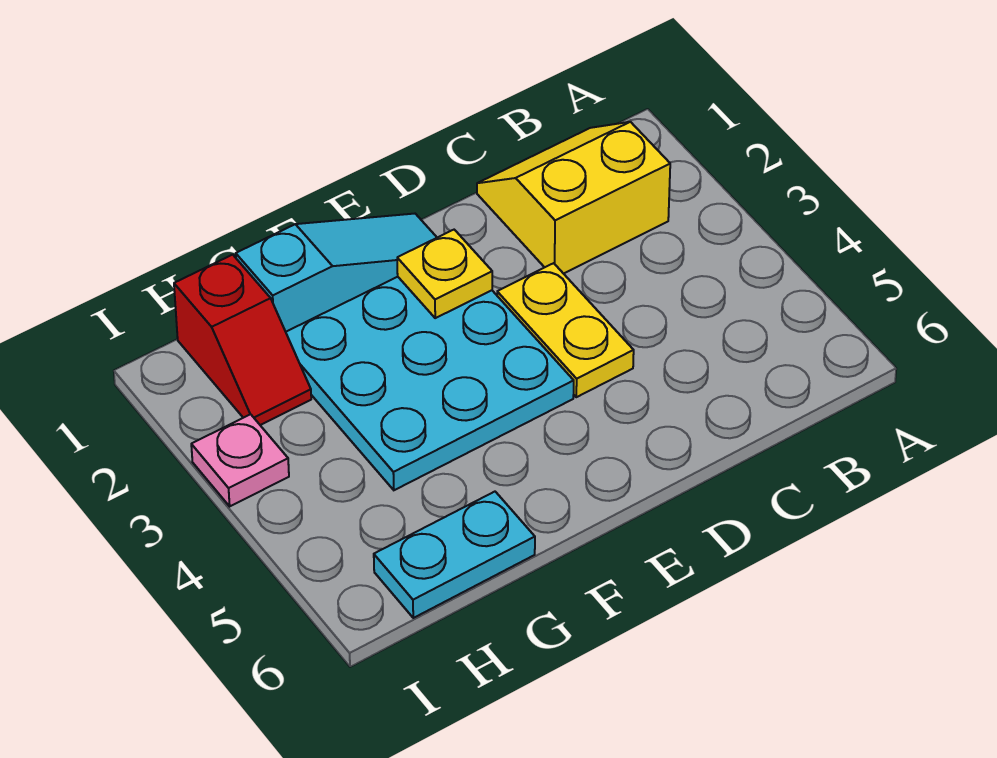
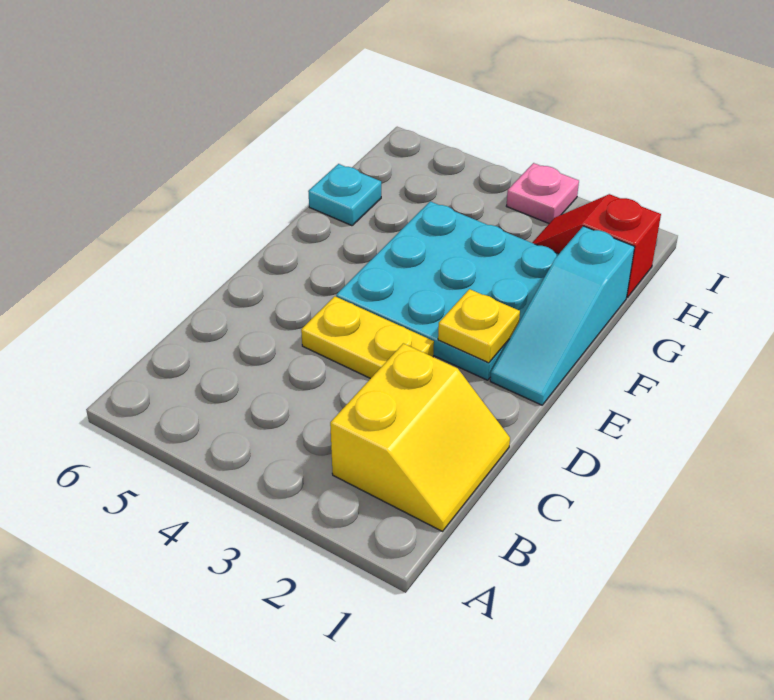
cyan 1x2 plate [374,492,535,618] -> cyan 1x1 plate [308,164,381,226]

